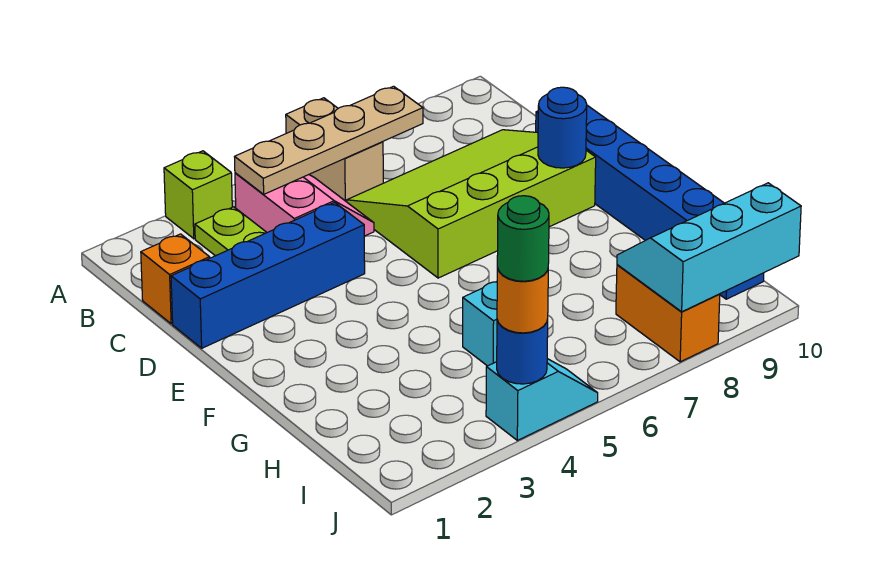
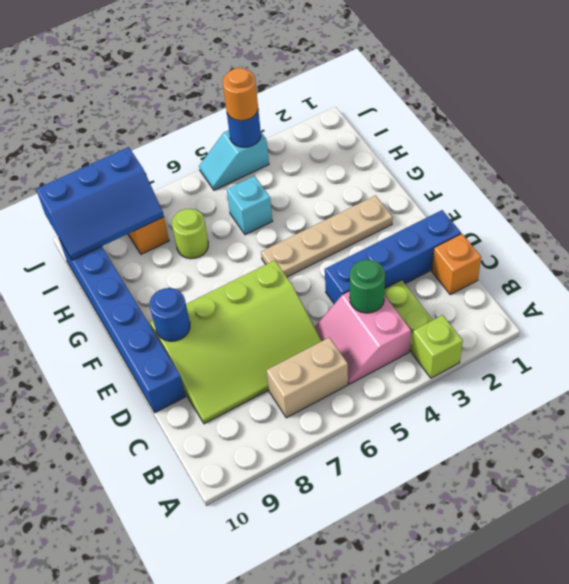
tan 1x2 brick [286,98,383,202] -> tan 1x2 brick turned to [266,338,348,418]
tan 1x4 plate [235,86,423,194] -> tan 1x4 plate moved to [261,196,393,277]
none -> lime 1x1 round brick [172,209,208,259]
cyan 2x3 slope [617,183,801,312] -> blue 2x3 slope [36,147,164,260]
green 1x1 round brick [497,196,549,281] -> green 1x1 round brick moved to [350,260,385,313]

